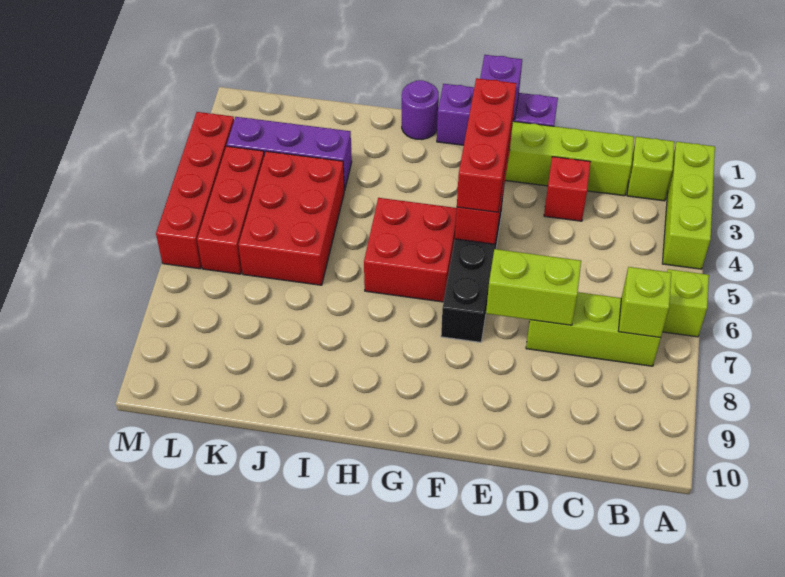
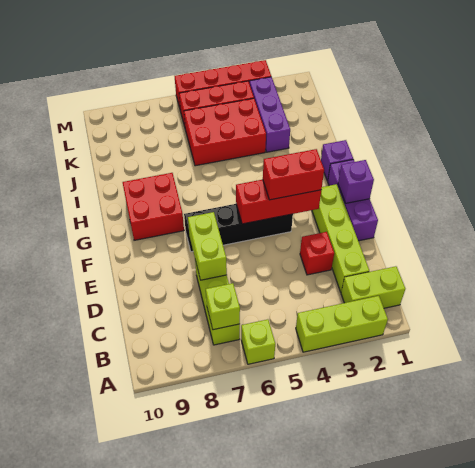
lime 1x1 brick [627,137,674,201] -> lime 1x2 brick [341,266,405,308]
red 1x3 brick [457,78,517,212] -> red 1x2 brick [263,149,324,200]
red 2x2 brick [364,198,457,302] -> red 2x2 brick moved to [123,173,184,240]
purple 1x1 round brick [402,80,439,140] -> purple 1x1 brick [321,140,353,181]

